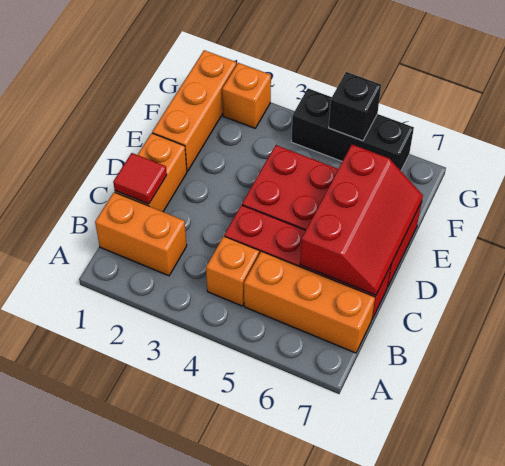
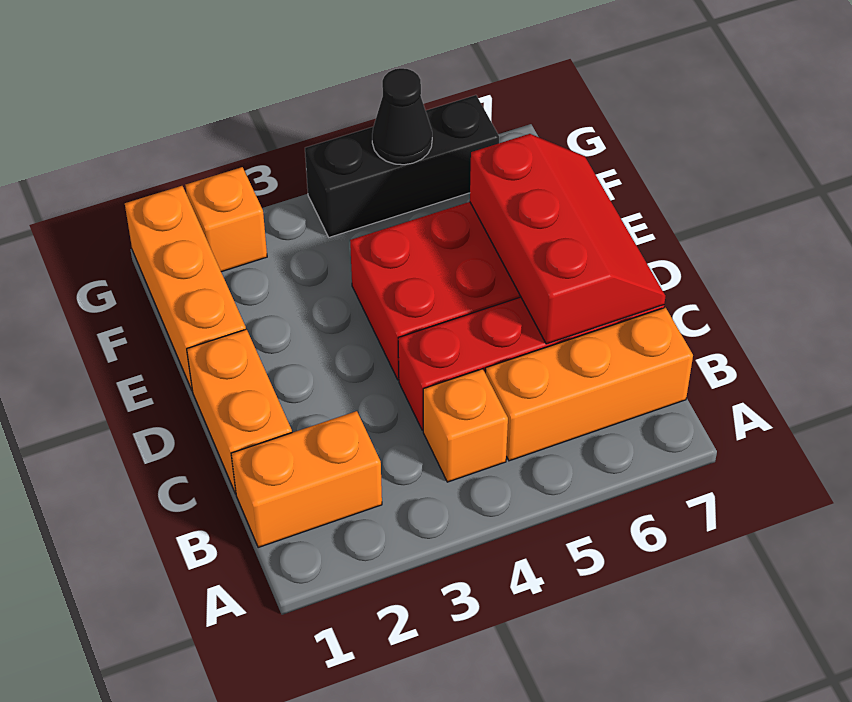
red 1x1 tile [113,153,167,204] -> none
black 1x1 brick [329,72,381,141] -> black 1x1 cone [372,68,432,165]

